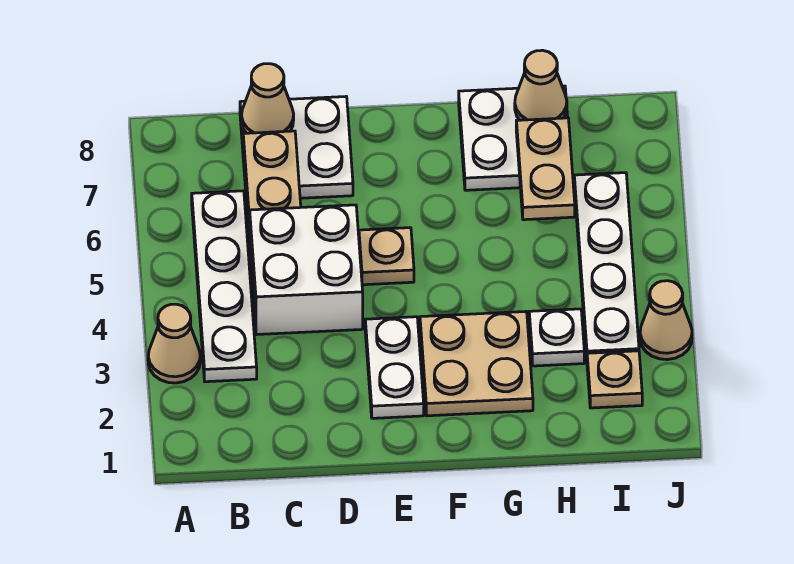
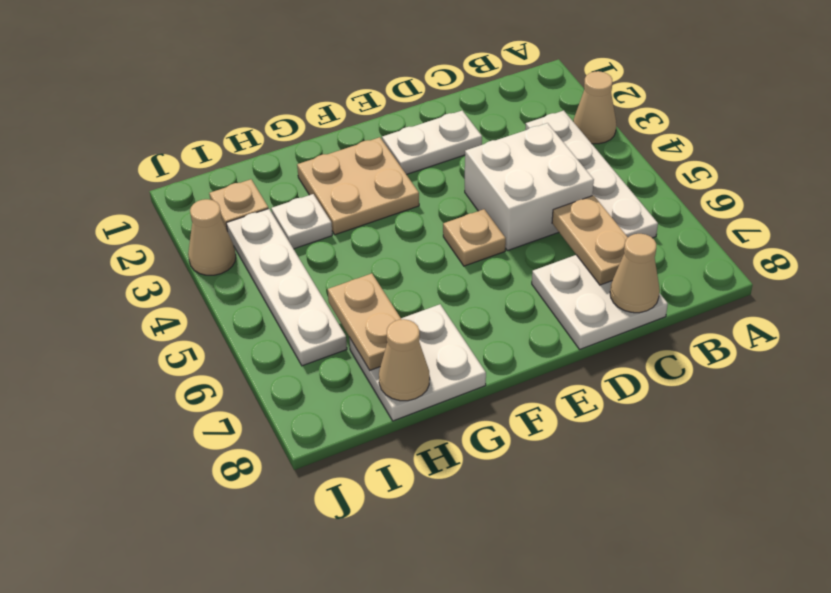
white 1x2 plate [365,317,424,418] -> white 1x2 plate turned to [382,111,482,175]

